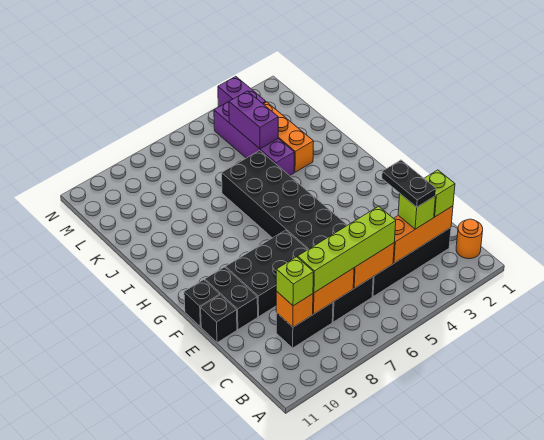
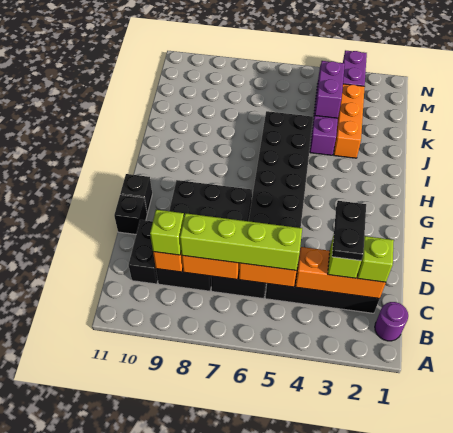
orange 1x1 round brick [456,219,483,259] -> purple 1x1 round brick [375,302,408,341]
black 1x2 brick [205,267,258,330] -> black 1x2 brick moved to [128,220,158,284]

